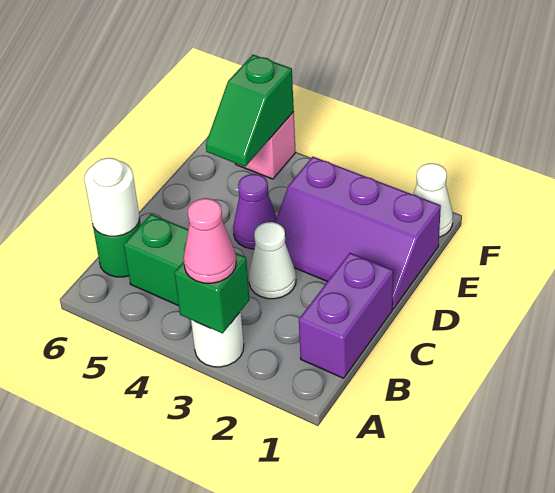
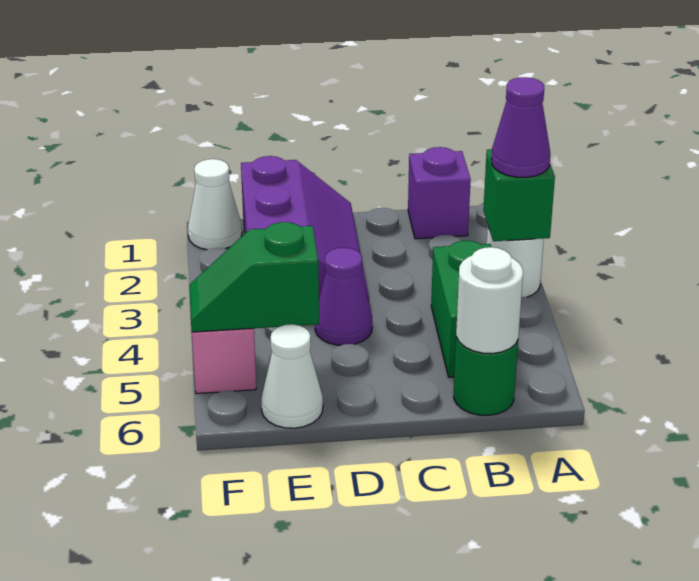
pink 1x1 cone [183,198,236,283] -> purple 1x1 cone [491,77,550,177]
purple 1x2 brick [299,253,393,378] -> purple 1x1 brick [408,147,471,239]
white 1x1 cone [249,222,296,299] -> white 1x1 cone moved to [261,324,323,428]
green 1x2 slope [206,55,294,167] -> green 1x2 slope turned to [189,222,319,332]

